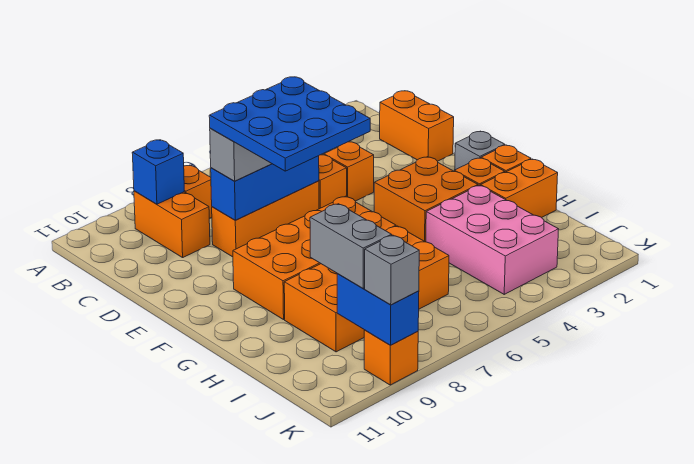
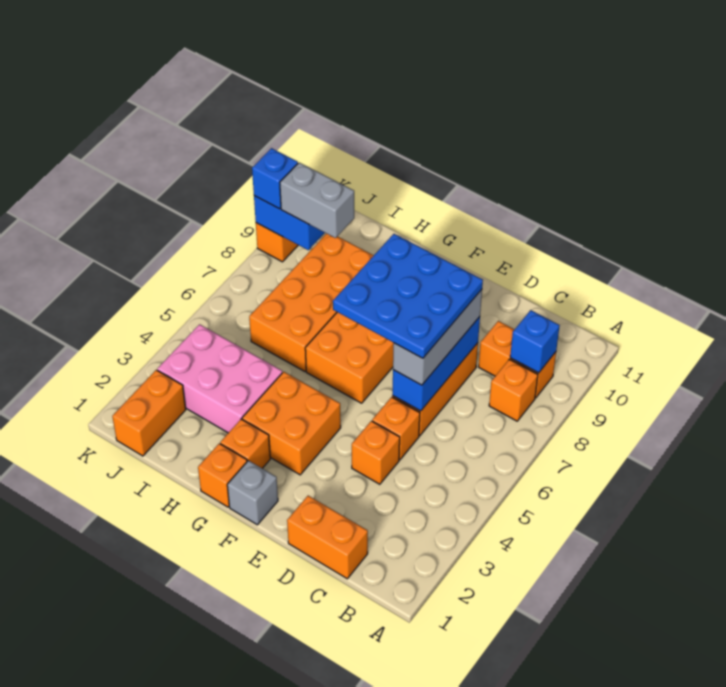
orange 1x2 brick [481,159,558,218] -> orange 1x2 brick moved to [112,370,186,456]
grey 1x1 brick [365,235,419,305] -> blue 1x1 brick [252,148,298,209]

